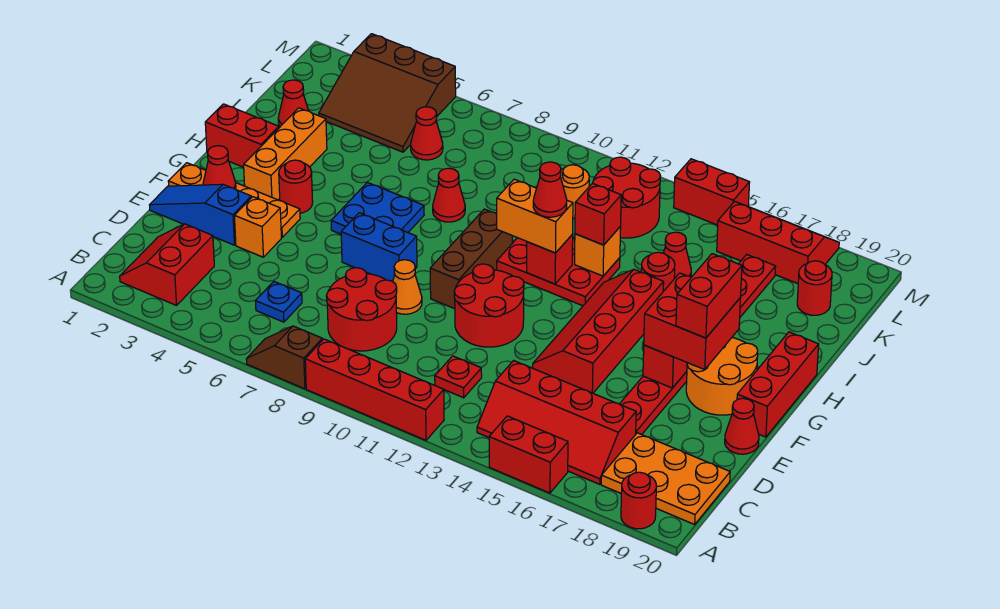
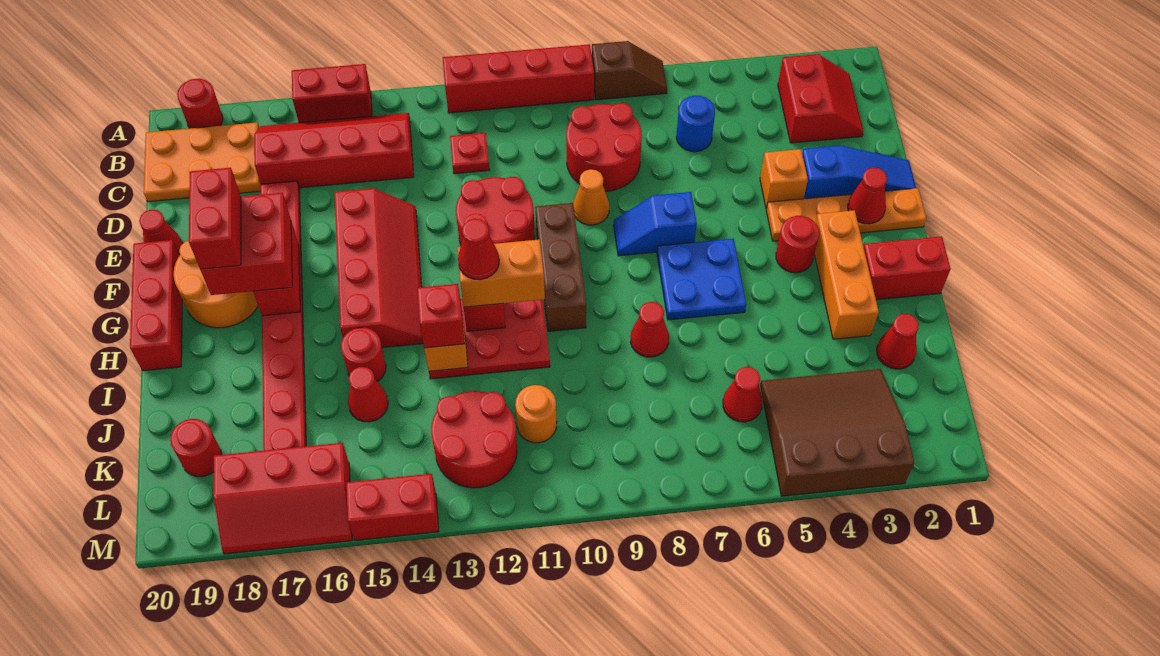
blue 1x1 plate [256,282,302,322] -> blue 1x1 round brick [676,96,715,152]
blue 1x2 brick [341,213,417,282] -> blue 1x2 slope [614,192,697,256]

